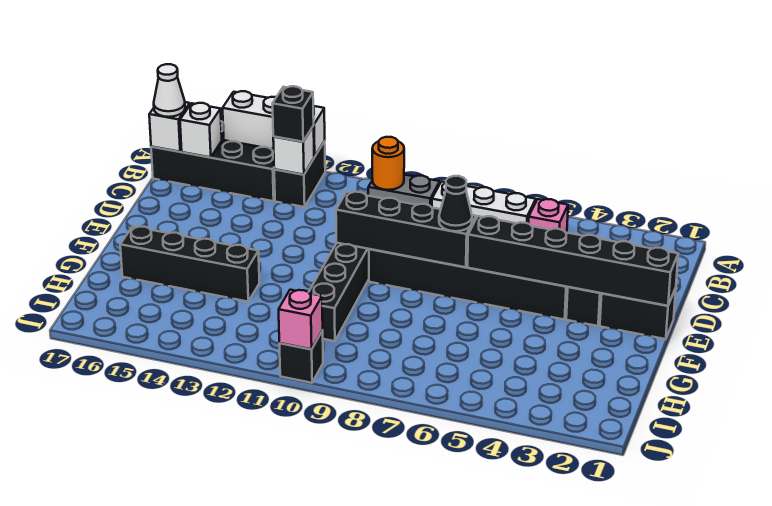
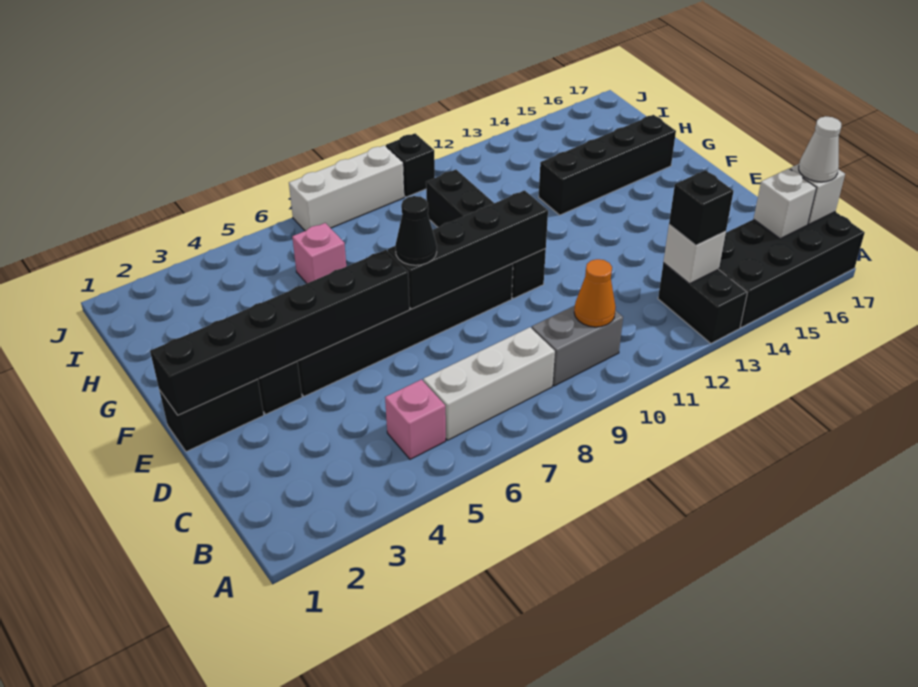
white 1x3 brick [223,91,325,157] -> white 1x3 brick moved to [289,145,404,231]
orange 1x1 round brick [372,137,404,190] -> orange 1x1 cone [574,259,616,327]
pink 1x1 brick [279,290,323,349] -> pink 1x1 brick moved to [292,223,346,283]

